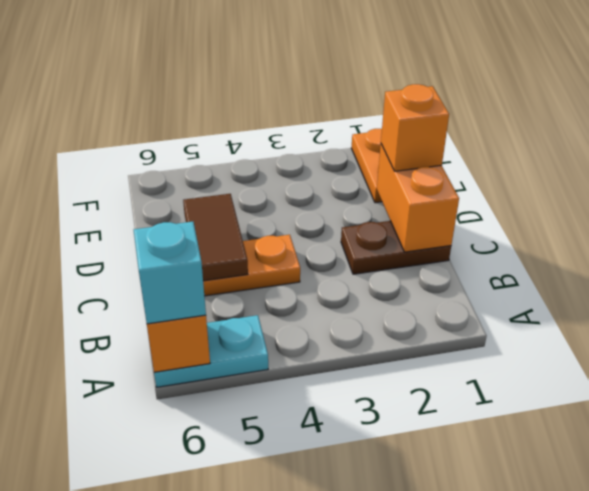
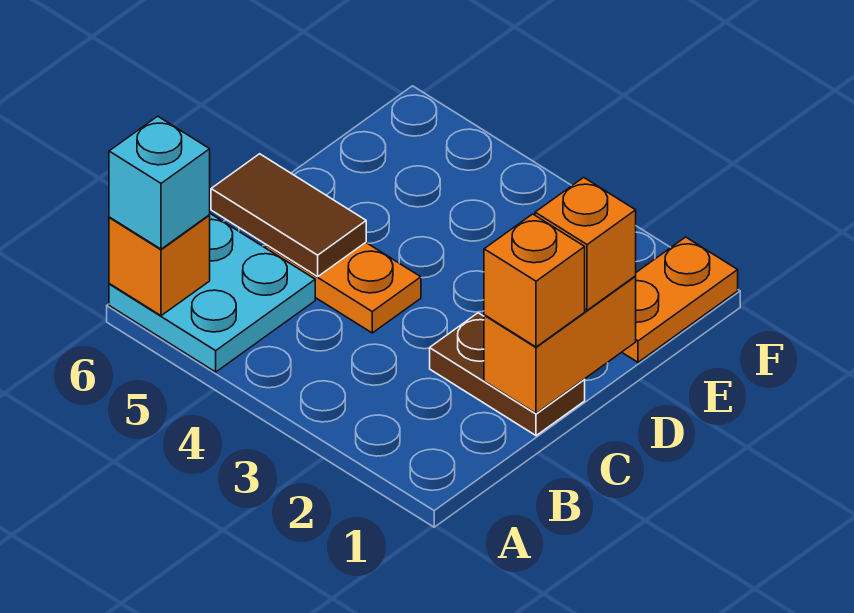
cyan 1x2 plate [154,315,268,387] -> cyan 2x2 plate [109,214,315,372]
none -> orange 1x1 brick [484,214,585,347]
brown 1x2 tile [183,194,248,281] -> brown 1x2 tile turned to [211,154,366,277]

